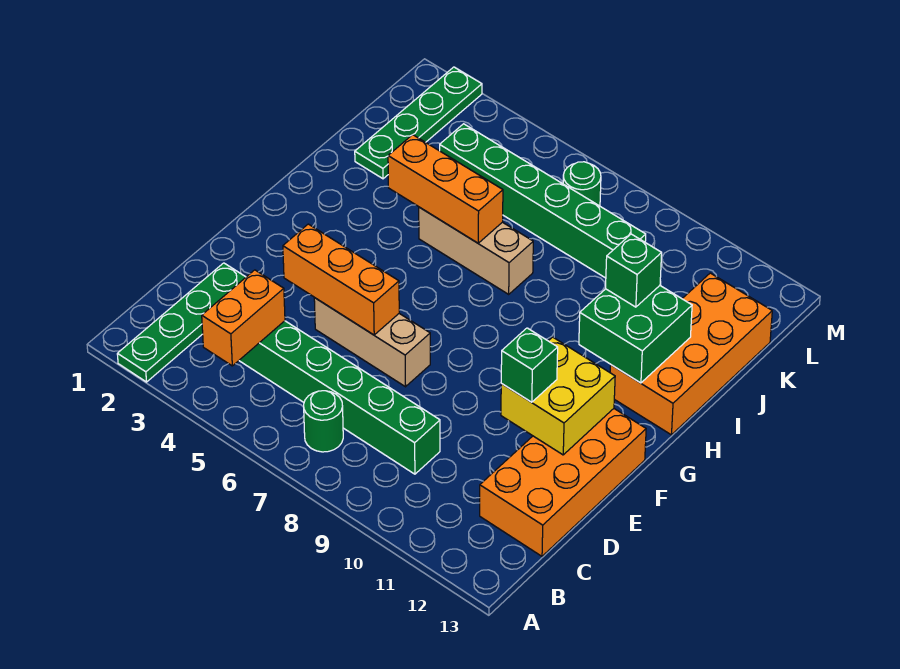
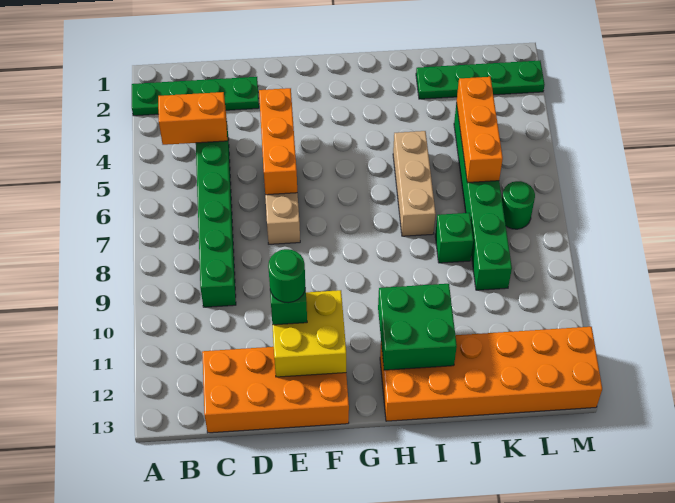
green 1x1 round brick [304,391,343,452] -> green 1x1 round brick moved to [268,249,305,303]
orange 2x4 brick [610,273,772,435] -> orange 2x6 brick [380,327,602,421]
orange 1x3 brick [388,135,503,243] -> orange 1x3 brick moved to [456,77,503,183]
green 1x1 brick [606,234,662,307] -> green 1x1 brick moved to [435,213,473,263]

